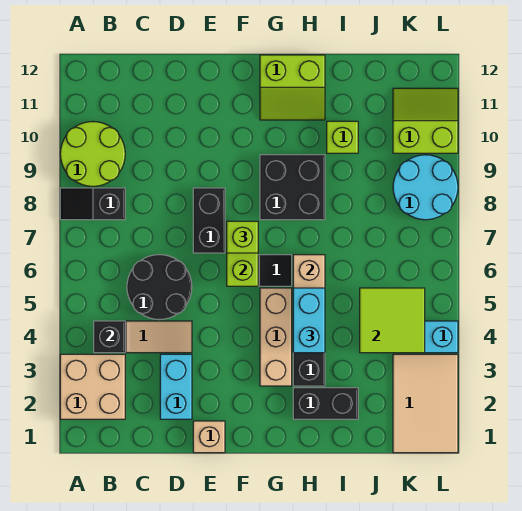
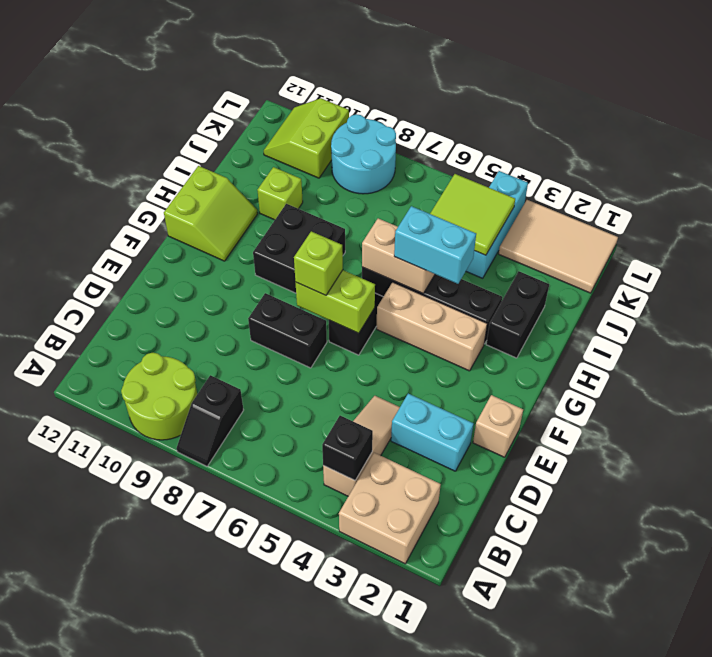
black 2x2 round brick [127,255,192,320] -> none

